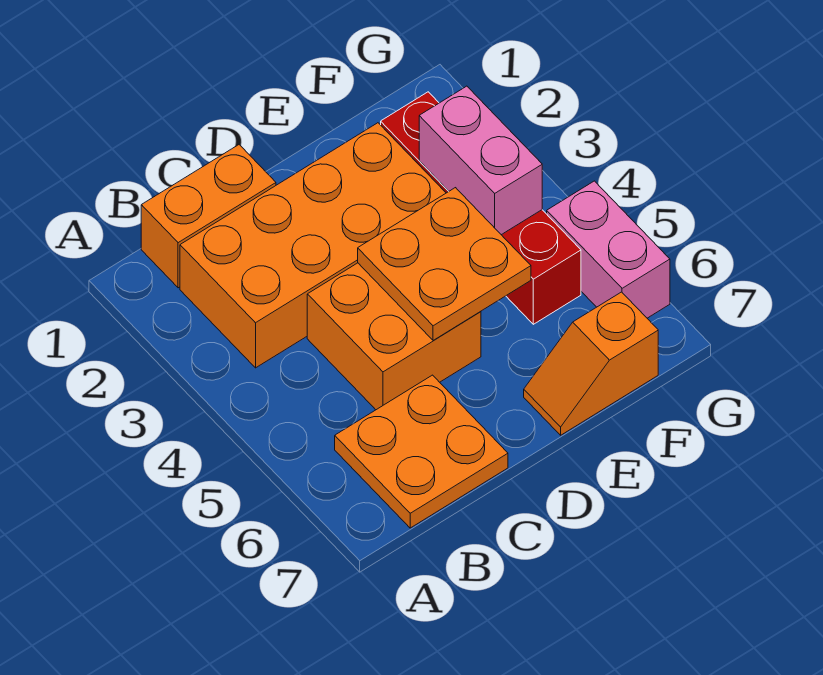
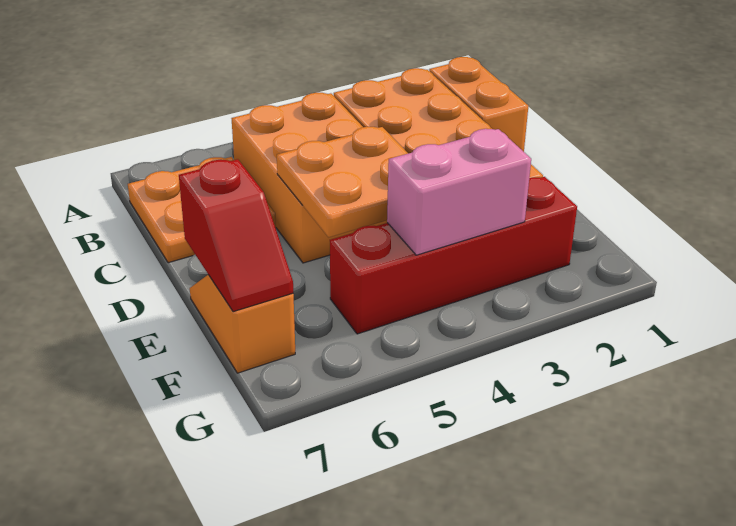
orange 2x2 brick [307,263,481,410] -> orange 2x3 brick [231,93,387,263]
none -> red 1x2 slope [179,159,293,312]
pink 1x2 brick [547,181,670,318] -> none

